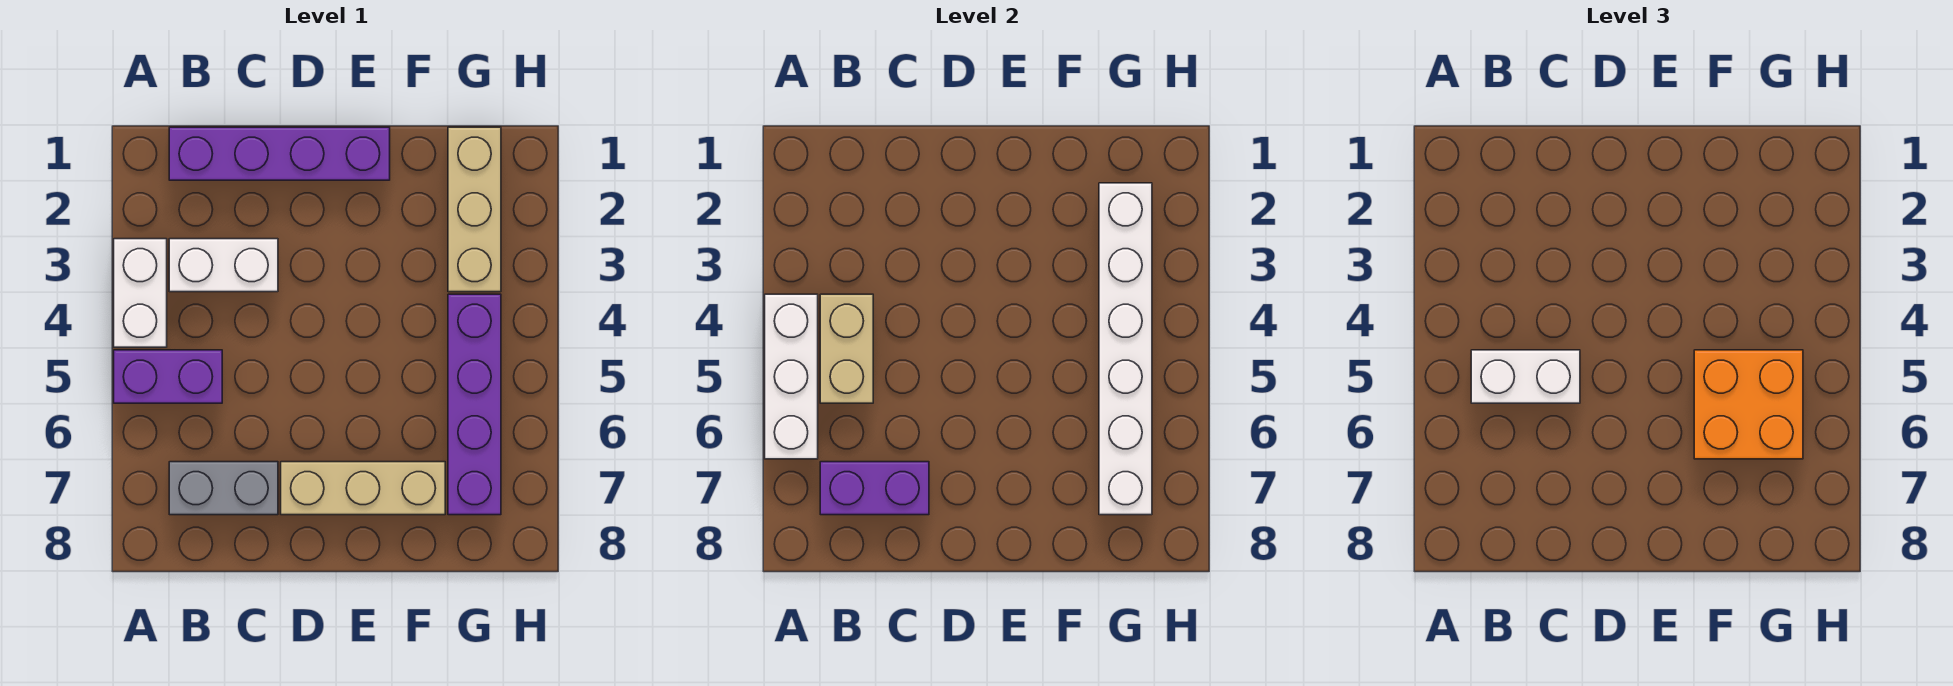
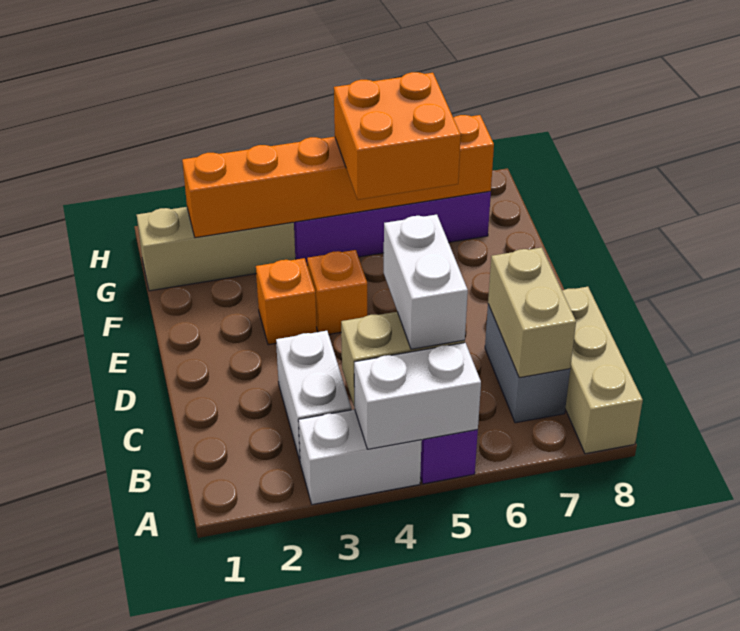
white 1x3 brick [765,294,818,459] -> white 1x2 brick [354,343,481,449]
purple 1x4 brick [169,127,390,180] -> none
purple 1x2 brick [820,462,929,515] -> tan 1x2 brick [488,247,576,378]
tan 1x3 brick [281,462,445,515] -> tan 1x3 brick moved to [562,287,643,454]
none -> orange 1x1 brick [256,258,317,345]
none -> orange 1x1 brick [307,250,367,334]
white 1x6 brick [1099,183,1152,515] -> orange 1x6 brick [182,115,494,238]

